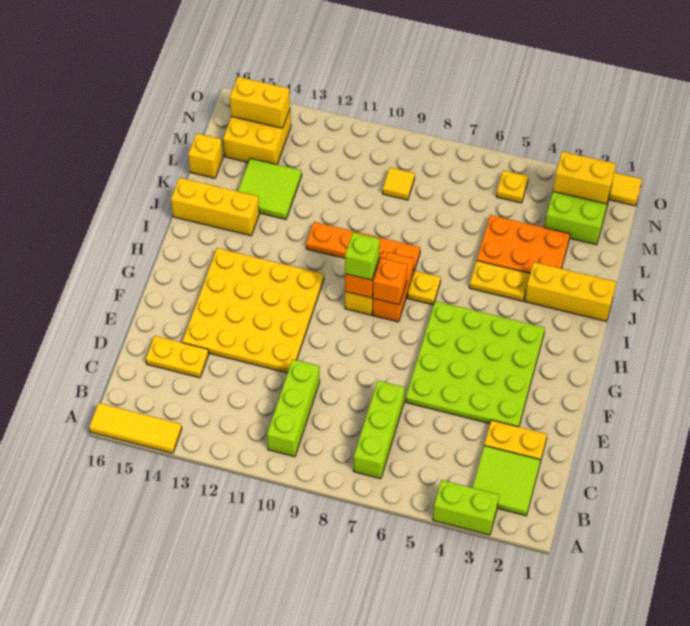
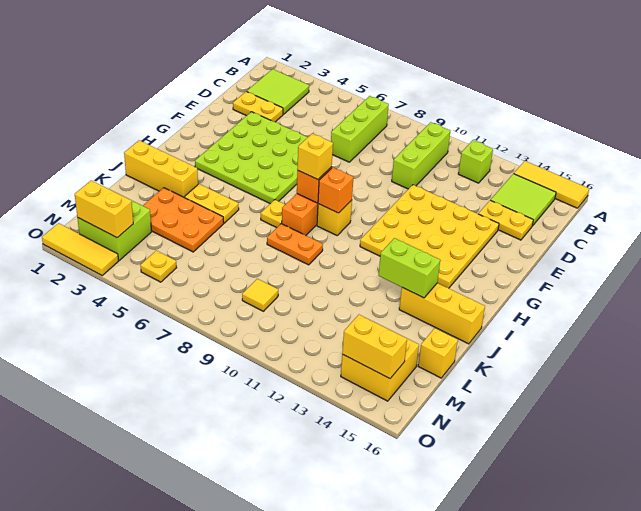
lime 1x2 brick [433,480,499,535] -> lime 1x2 brick moved to [379,238,440,298]
none -> yellow 1x1 brick [297,133,333,180]
lime 1x1 brick [345,232,380,280] -> lime 1x1 brick moved to [458,140,493,183]
orange 1x4 plate [306,222,420,274] -> orange 1x2 plate [267,224,323,265]
lime 2x2 tile [238,158,302,219] -> lime 2x2 tile moved to [491,174,556,226]

